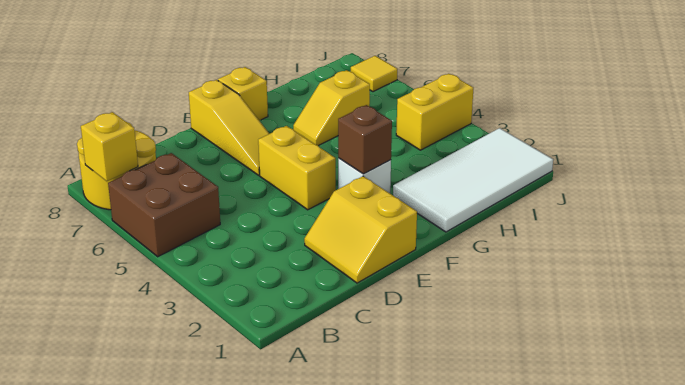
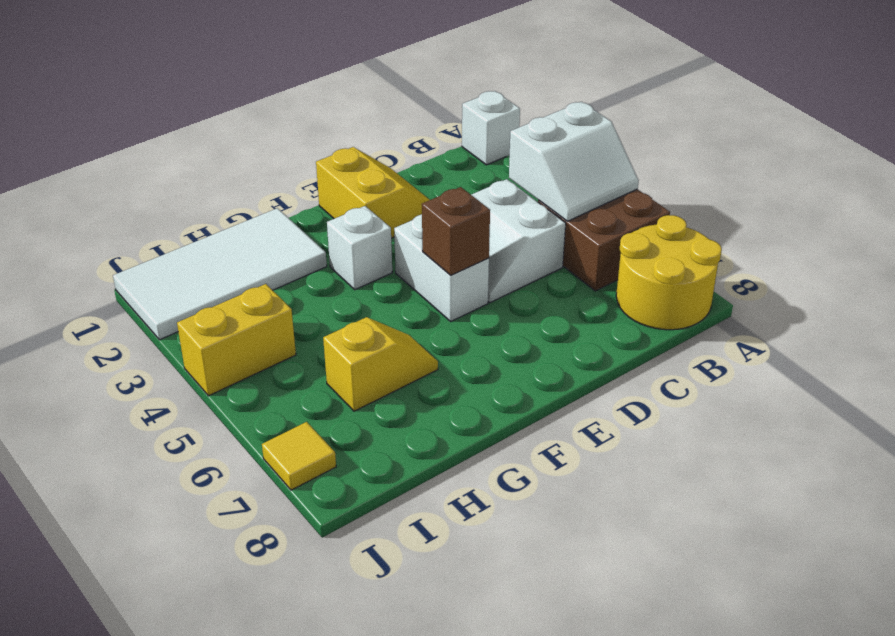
none -> white 1x1 brick [462,91,520,165]
none -> white 2x2 slope [509,102,639,221]
yellow 1x1 brick [81,112,138,181] -> none
none -> white 2x2 slope [471,179,566,303]
yellow 1x2 brick [258,126,336,210] -> white 1x2 brick [394,215,489,321]
yellow 1x3 slope [189,80,269,175] -> none
brown 1x1 brick [338,105,392,174] -> brown 1x1 brick moved to [422,187,490,275]
yellow 1x1 brick [218,67,268,120] -> none

